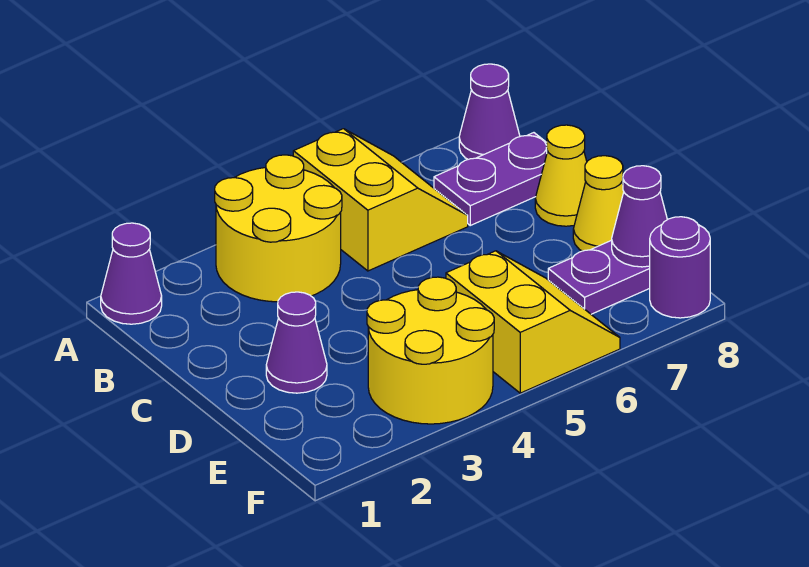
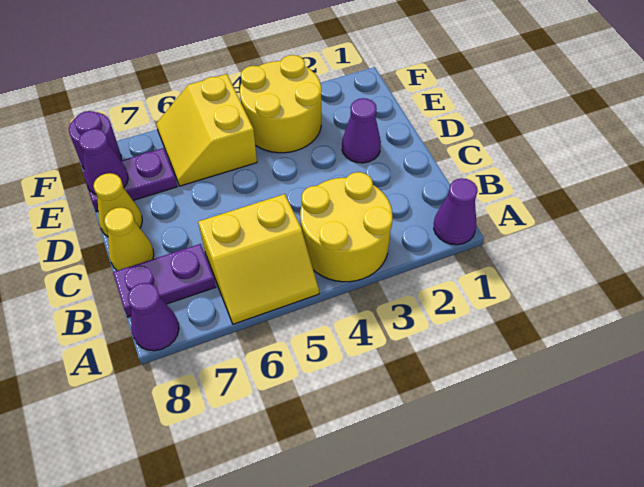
yellow 2x2 slope [293,129,468,271] -> yellow 2x2 slope turned to [198,194,319,324]

